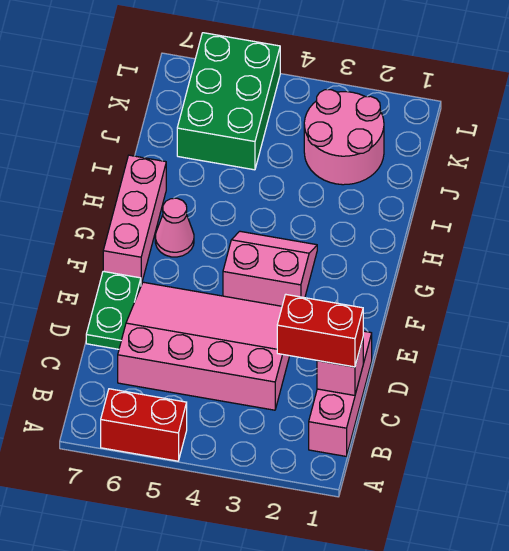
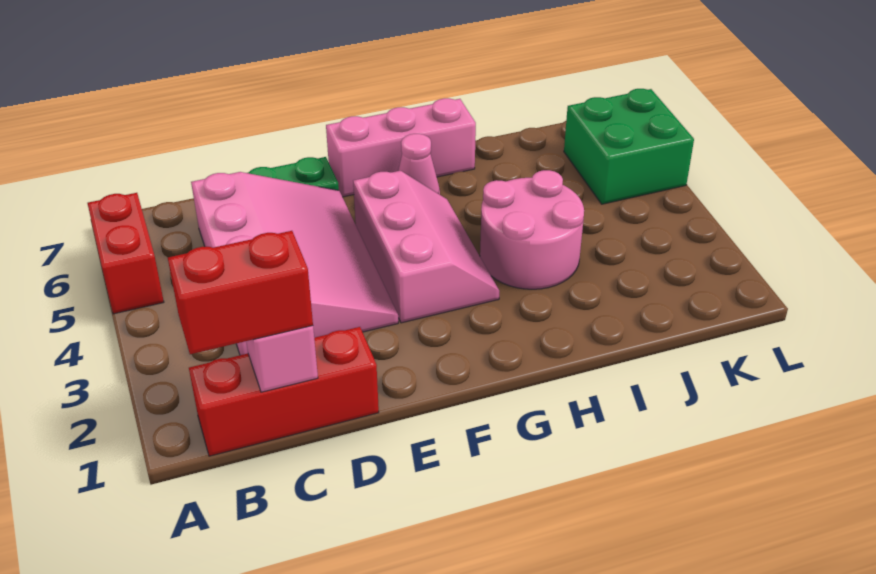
pink 1x3 brick [309,331,372,456] -> red 1x3 brick [189,327,379,456]
red 1x2 brick [277,295,363,367] -> red 1x2 brick turned to [168,231,313,354]
pink 2x2 slope [223,231,317,306] -> pink 2x3 slope [353,171,499,323]
pink 2x2 round brick [304,90,384,185] -> pink 2x2 round brick moved to [480,170,584,289]
green 2x3 brick [177,33,280,170] -> green 2x2 brick [564,89,694,204]

